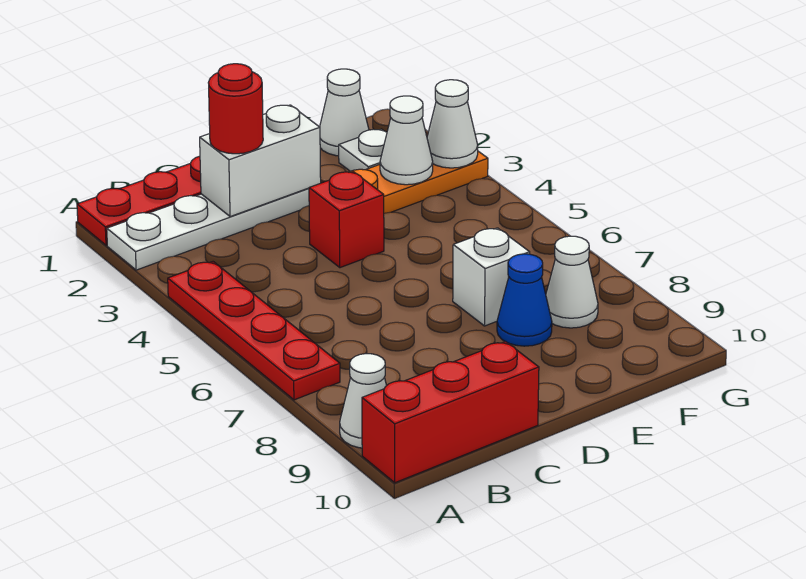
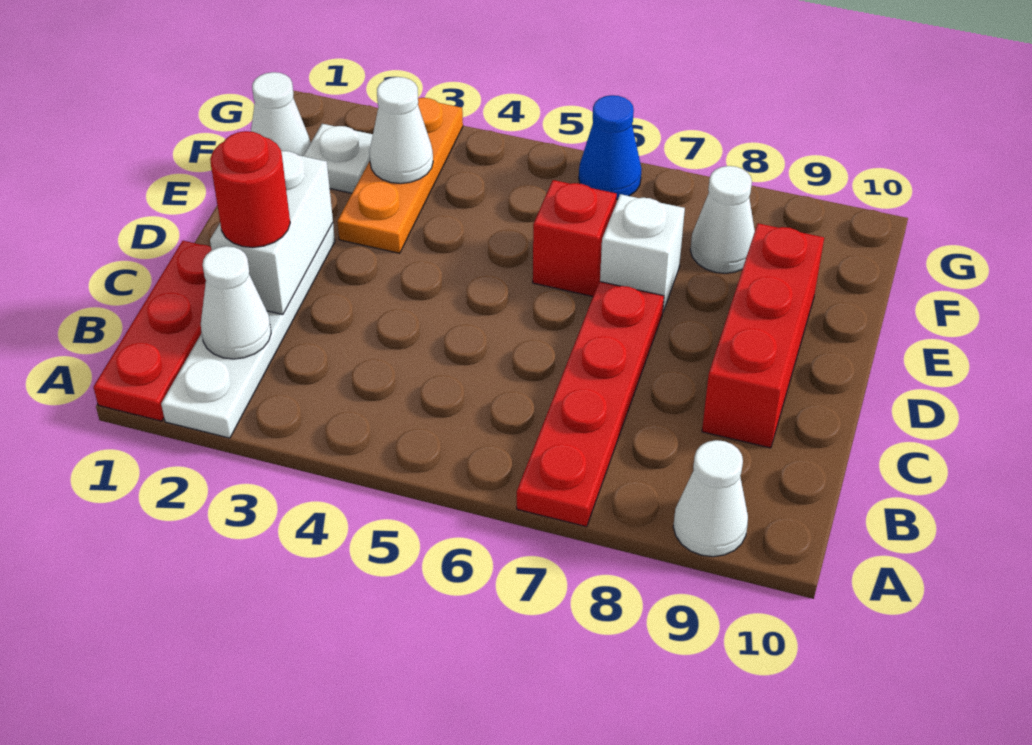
red 1x4 plate [168,262,340,400] -> red 1x4 plate turned to [517,281,664,527]
red 1x3 brick [362,341,539,483] -> red 1x3 brick moved to [702,223,824,448]
red 1x1 brick [309,172,384,268] -> red 1x1 brick moved to [533,180,617,296]
blue 1x1 cone [497,254,552,346] -> blue 1x1 cone moved to [579,95,641,200]
white 1x1 cone [427,80,478,168] -> white 1x1 cone moved to [201,246,271,359]

